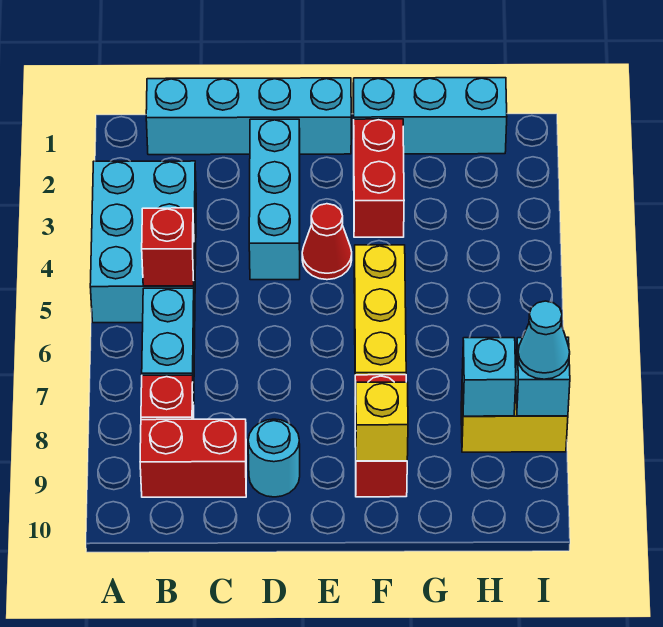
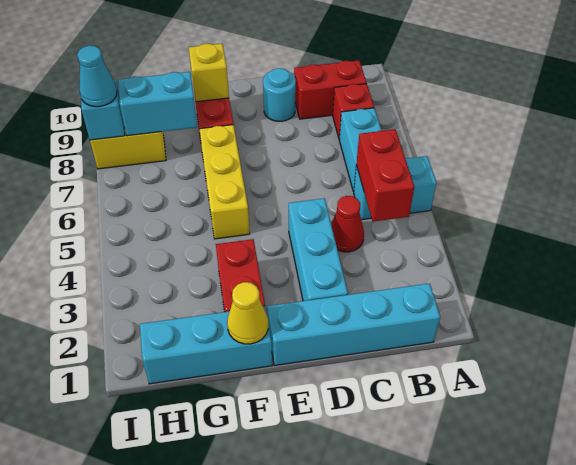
cyan 2x3 brick [90,161,196,323] -> cyan 1x2 brick [353,156,437,220]
red 1x1 brick [142,208,194,286] -> red 1x2 brick [356,129,414,221]
red 1x1 cone [302,204,352,280] -> red 1x1 cone moved to [331,196,364,252]
none -> yellow 1x1 cone [227,282,268,344]
cyan 1x1 brick [462,338,516,416] -> cyan 1x2 brick [118,72,197,136]

